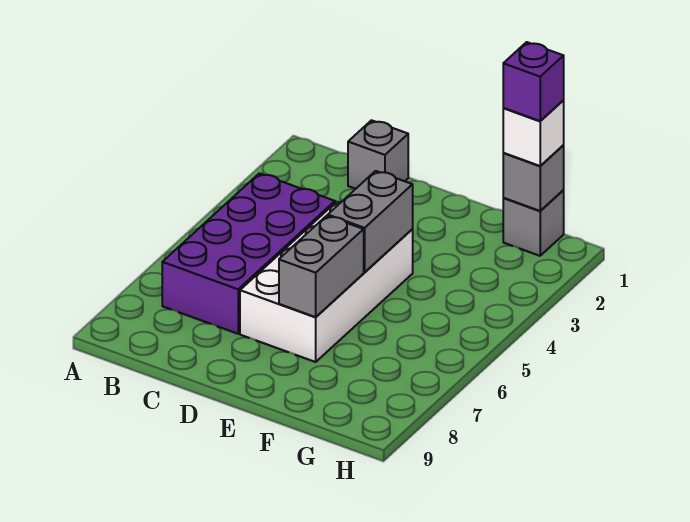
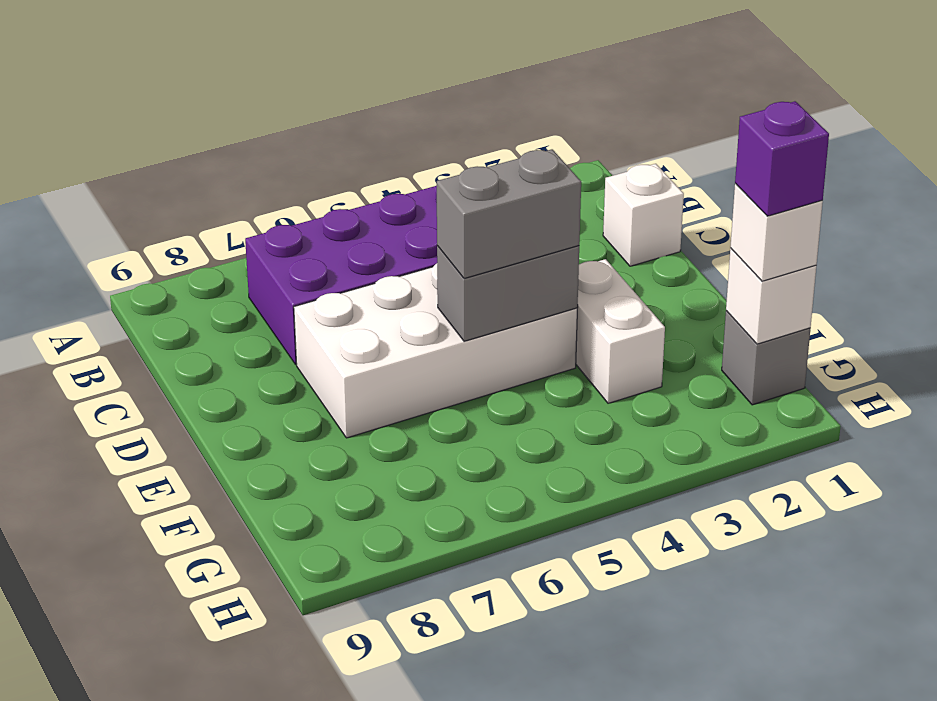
grey 1x1 brick [348,120,408,189] -> white 1x1 brick [603,164,684,266]
none -> white 1x2 brick [576,259,665,403]
grey 1x2 brick [279,216,364,317] -> grey 1x2 brick moved to [436,149,581,279]
grey 1x1 brick [503,146,564,211] -> white 1x1 brick [726,249,816,344]

